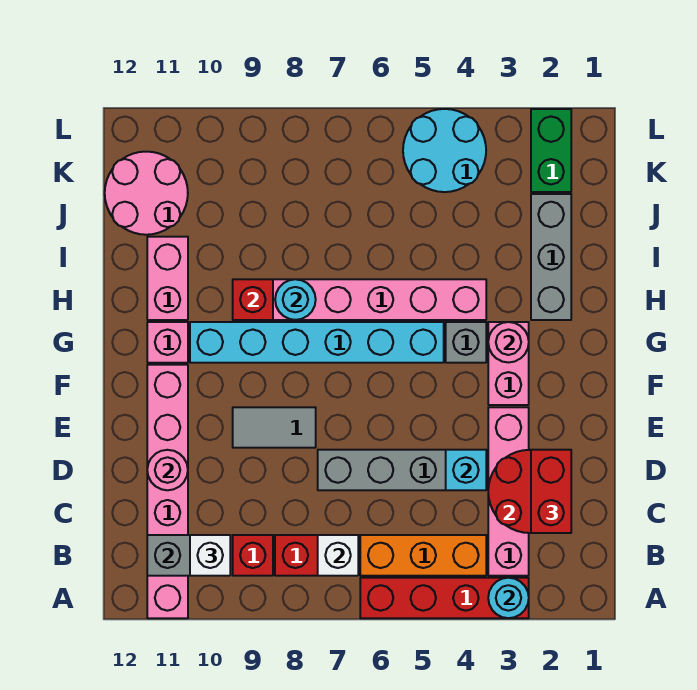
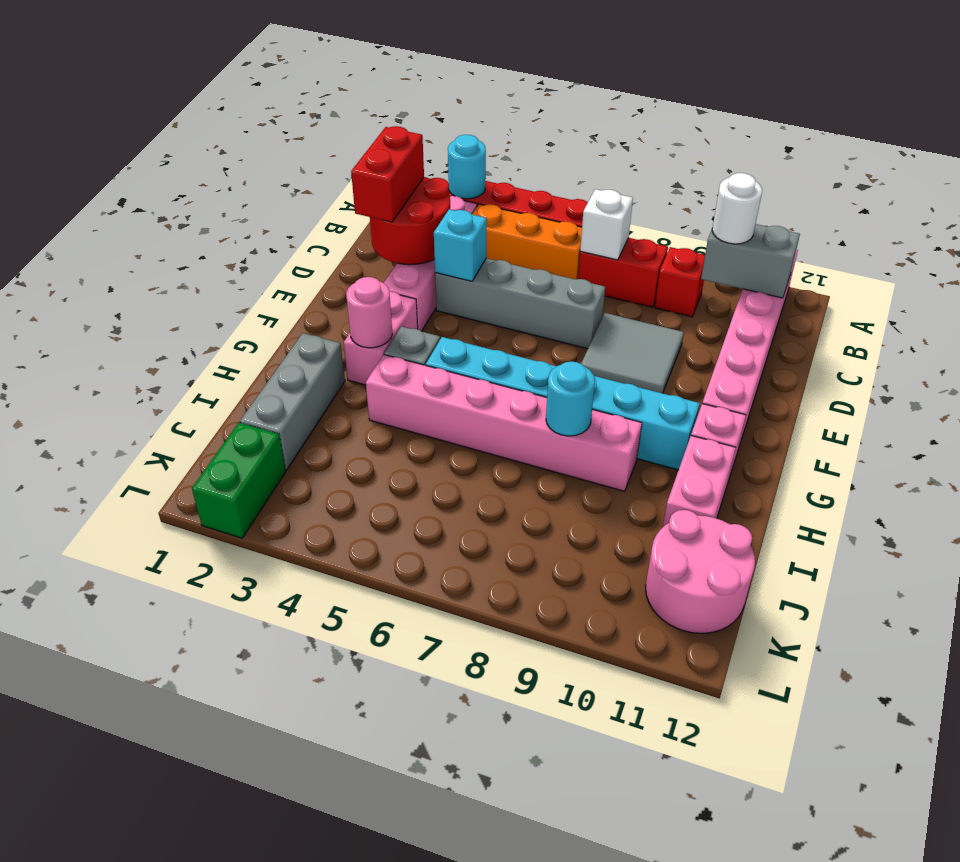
white 1x1 brick [190,535,230,576] -> white 1x1 round brick [712,173,762,244]
pink 1x1 round brick [147,450,188,490] -> none
grey 1x2 tile [233,407,316,448] -> grey 2x2 tile [581,313,684,393]
red 1x1 brick [233,279,273,320] -> none
cyan 2x2 round brick [403,109,486,192] -> none

